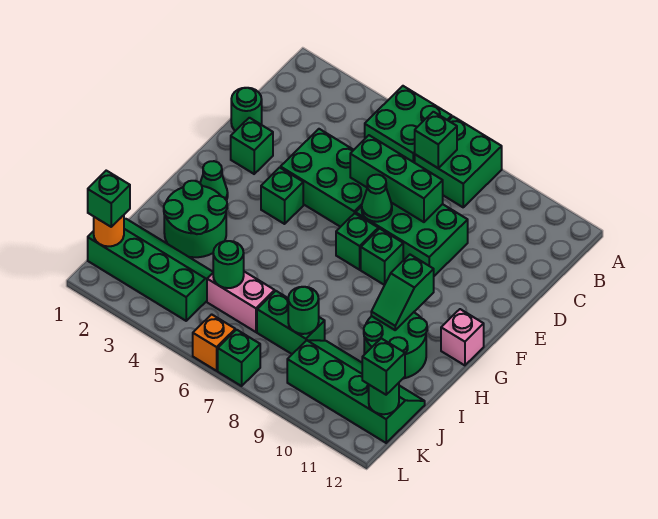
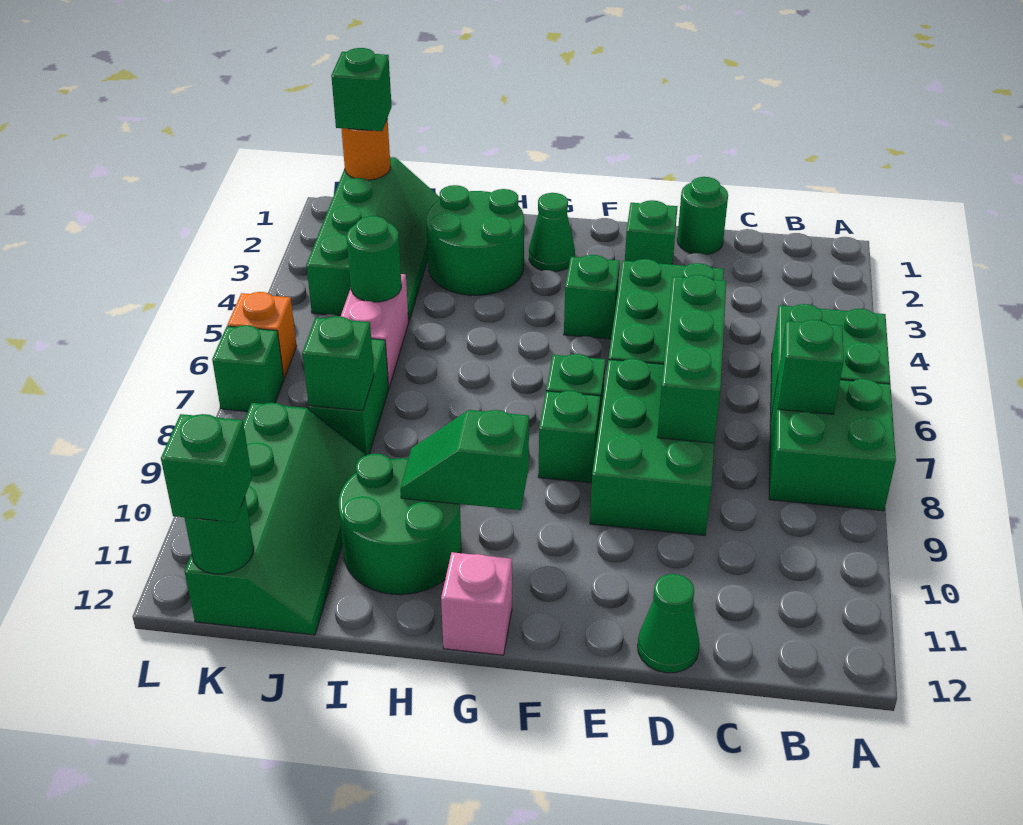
green 1x1 cone [362,175,392,222] -> green 1x1 cone moved to [638,574,700,673]
green 1x1 round brick [288,287,319,334] -> green 1x1 brick [302,316,374,411]

